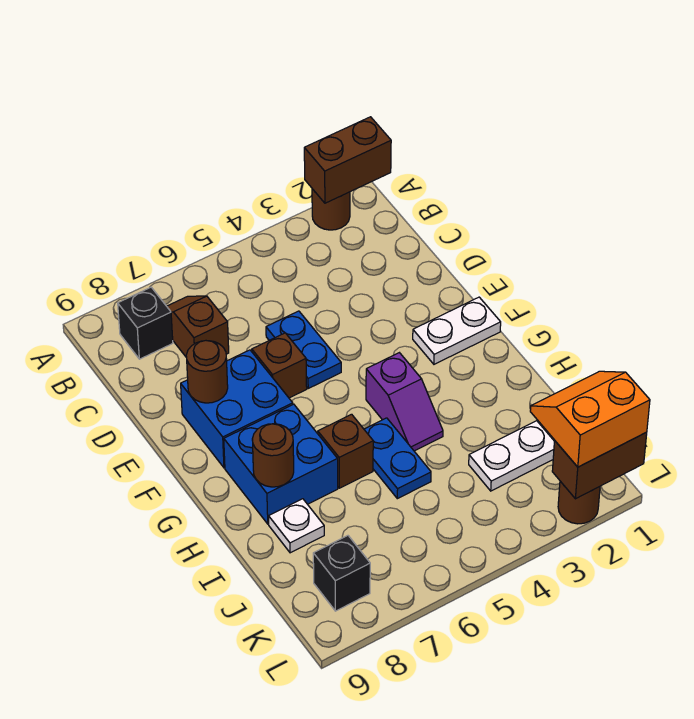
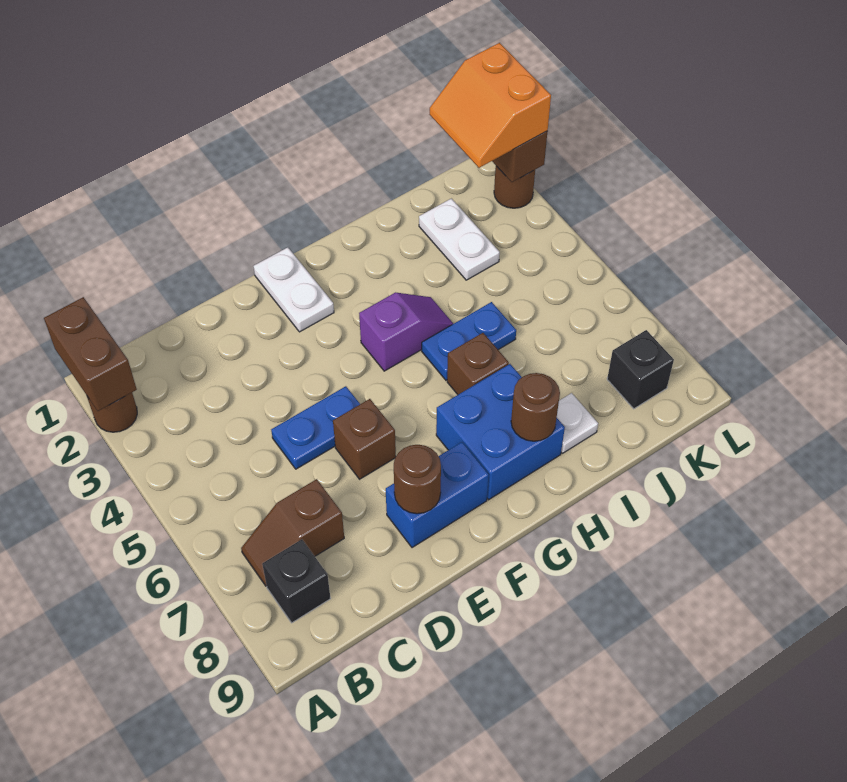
blue 2x2 brick [181,350,293,468] -> blue 1x2 brick [386,442,489,548]

